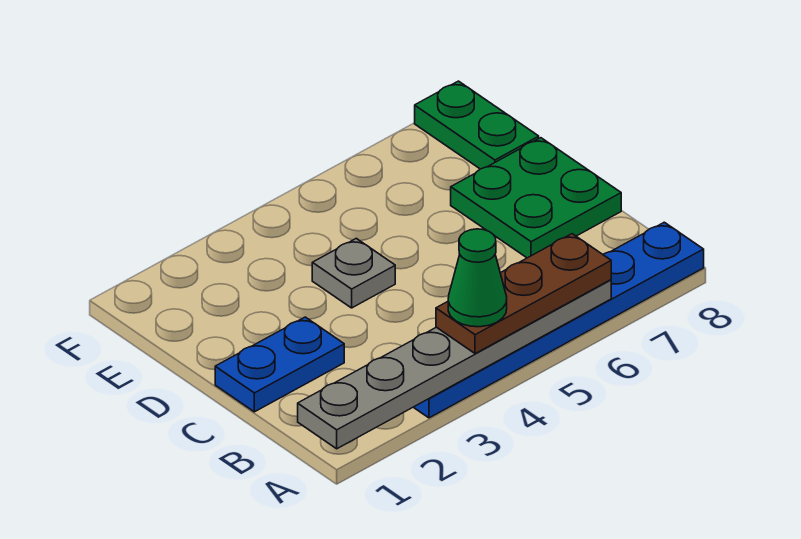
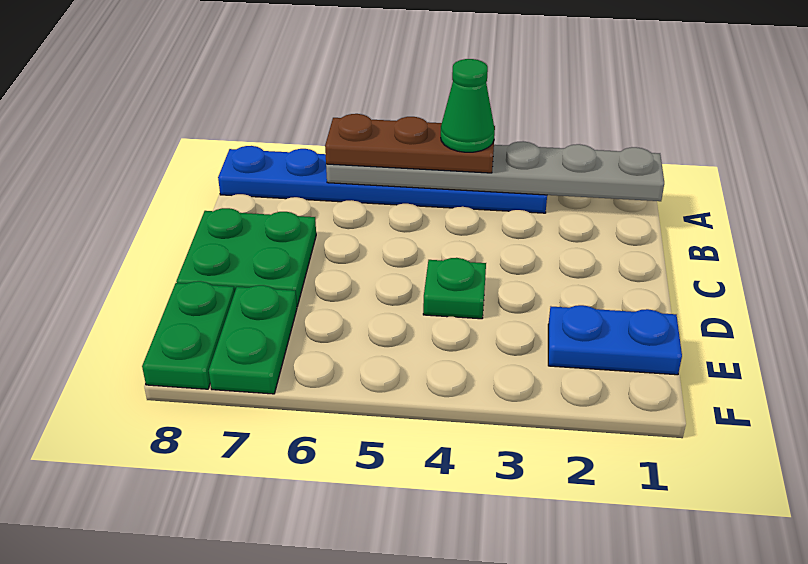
blue 1x2 plate [215,317,344,412] -> blue 1x2 plate moved to [548,305,682,375]
grey 1x1 plate [312,238,395,308] -> green 1x1 plate [423,258,486,319]
none -> green 1x2 plate [209,285,297,394]

